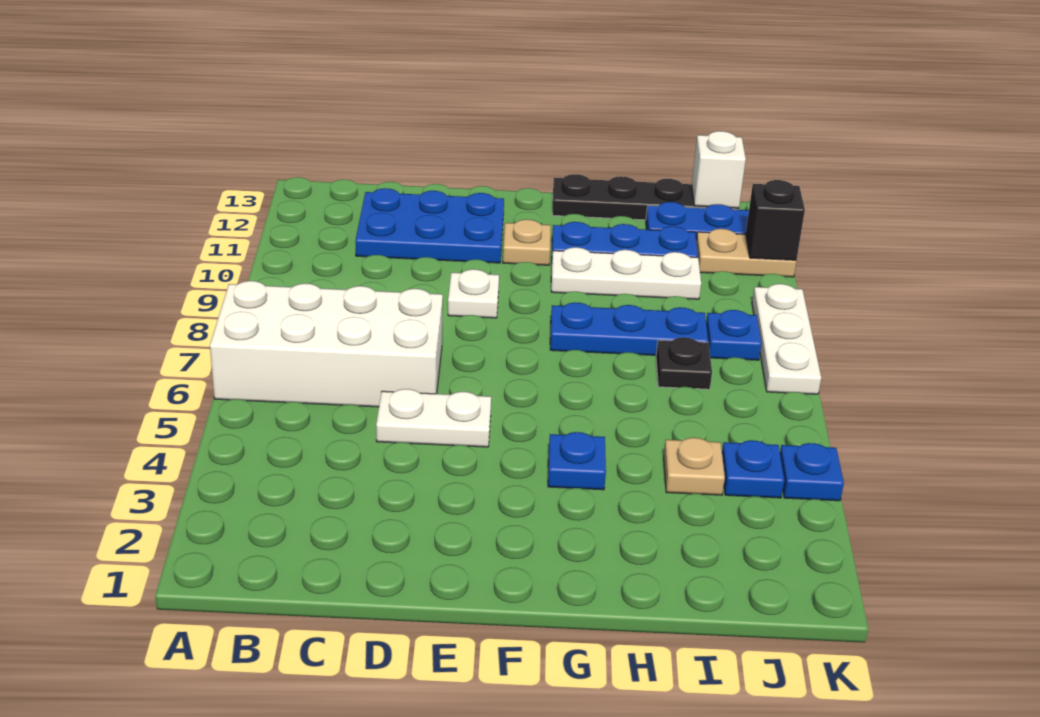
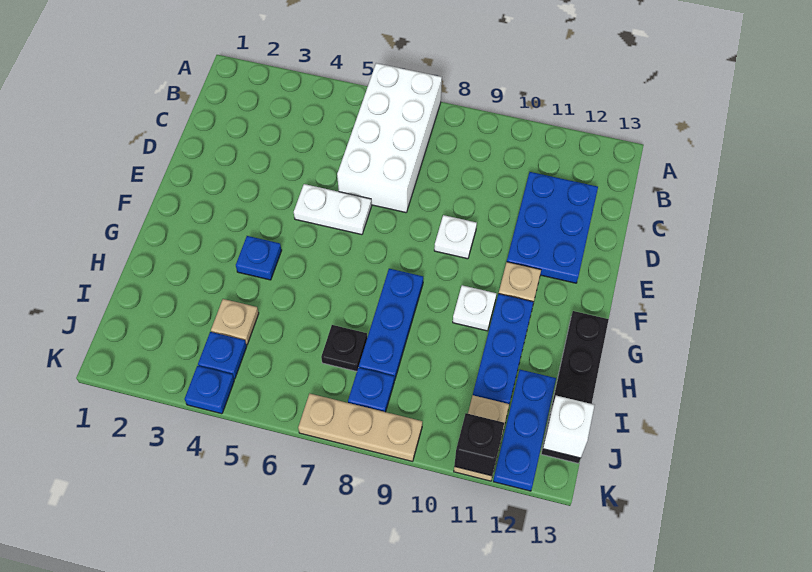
white 1x2 plate [376,389,491,447] -> white 1x2 plate turned to [294,184,372,235]
white 1x3 plate [551,247,701,299] -> white 1x1 plate [453,285,496,331]
white 1x3 plate [752,284,821,394] -> tan 1x3 plate [298,393,422,461]

